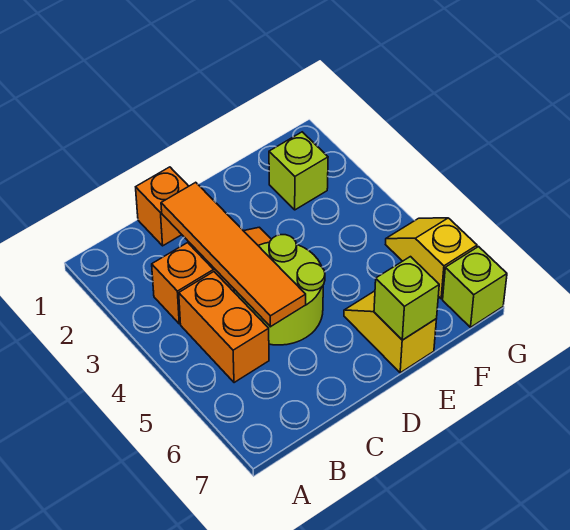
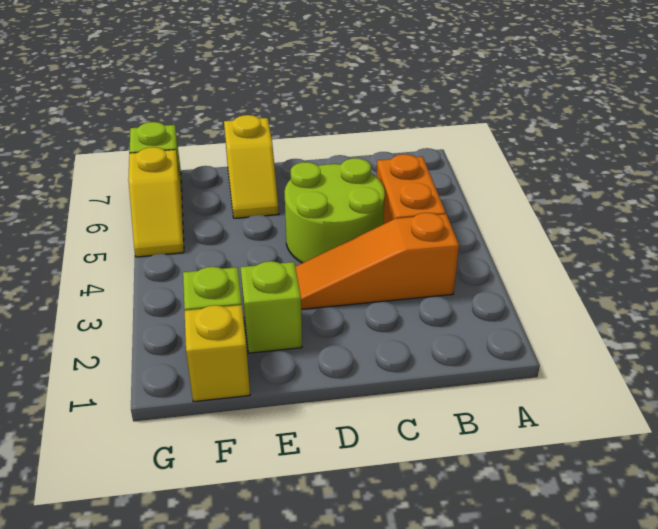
orange 1x1 brick [136,167,189,246] -> none
orange 1x4 tile [161,182,306,327] -> none
lime 1x1 brick [374,257,439,340] -> lime 1x1 brick moved to [240,261,302,353]
none -> yellow 1x1 brick [185,305,250,402]

